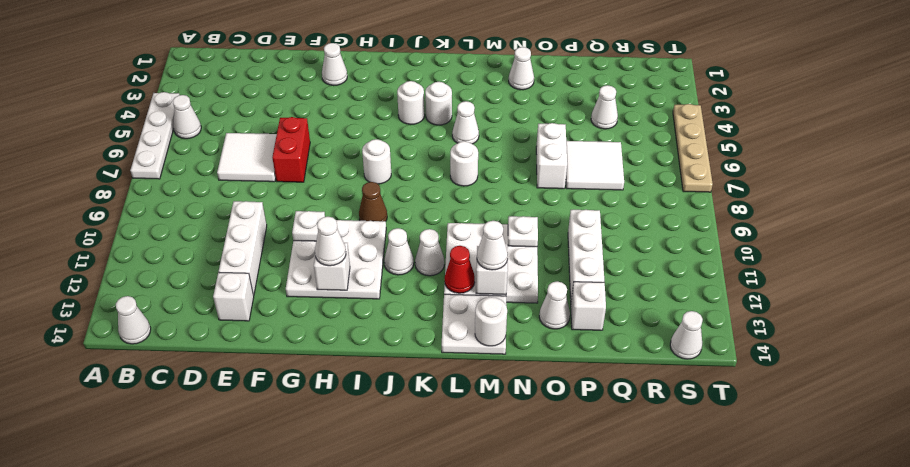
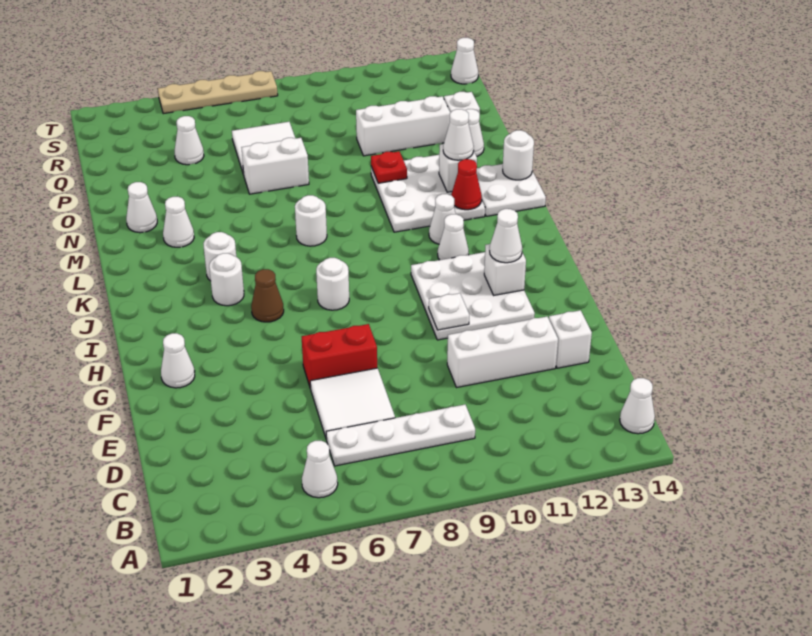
white 1x4 plate [130,92,180,179] -> white 1x4 plate moved to [326,405,475,466]
brown 1x1 cone [359,182,387,221] -> brown 1x1 cone moved to [251,269,284,322]
white 1x1 cone [452,101,479,144] -> white 1x1 cone moved to [163,197,194,247]
white 1x1 plate [508,216,538,247] -> red 1x1 plate [371,151,407,183]

